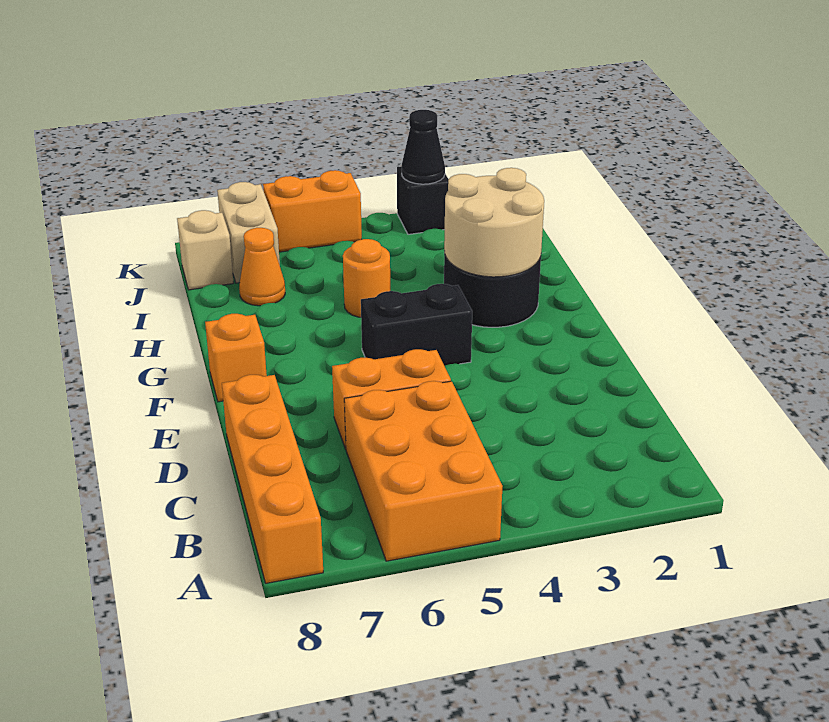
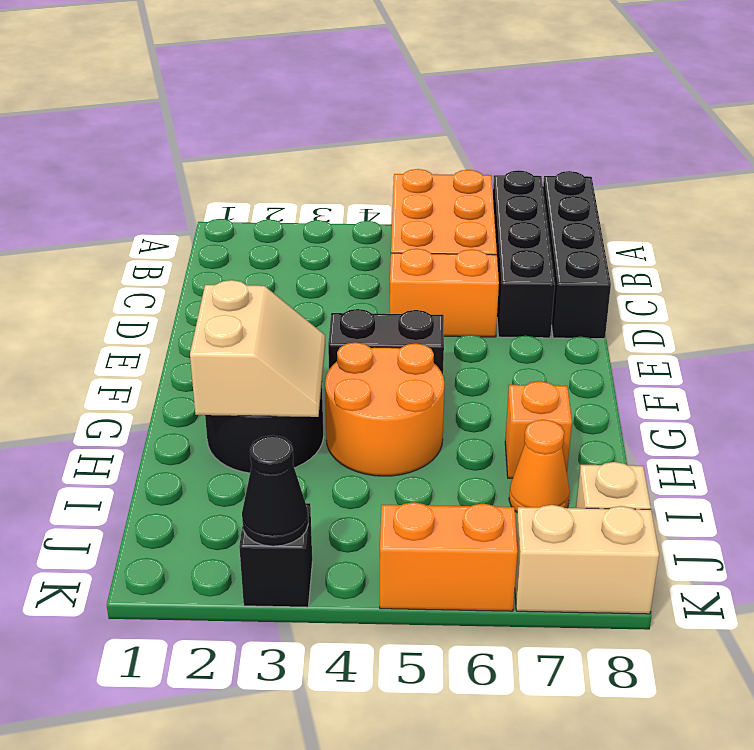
none -> black 1x4 brick [493,170,555,338]
orange 1x4 brick [222,375,323,583] -> black 1x4 brick [543,171,611,339]
orange 1x1 brick [205,314,267,402] -> orange 1x1 brick moved to [505,381,572,478]
tan 2x2 round brick [444,168,544,277] -> tan 2x2 slope [190,280,325,417]
orange 1x1 round brick [343,239,390,317] -> orange 2x2 round brick [325,342,444,476]
tan 1x2 brick [217,182,280,283] -> tan 1x2 brick turned to [515,505,659,614]

